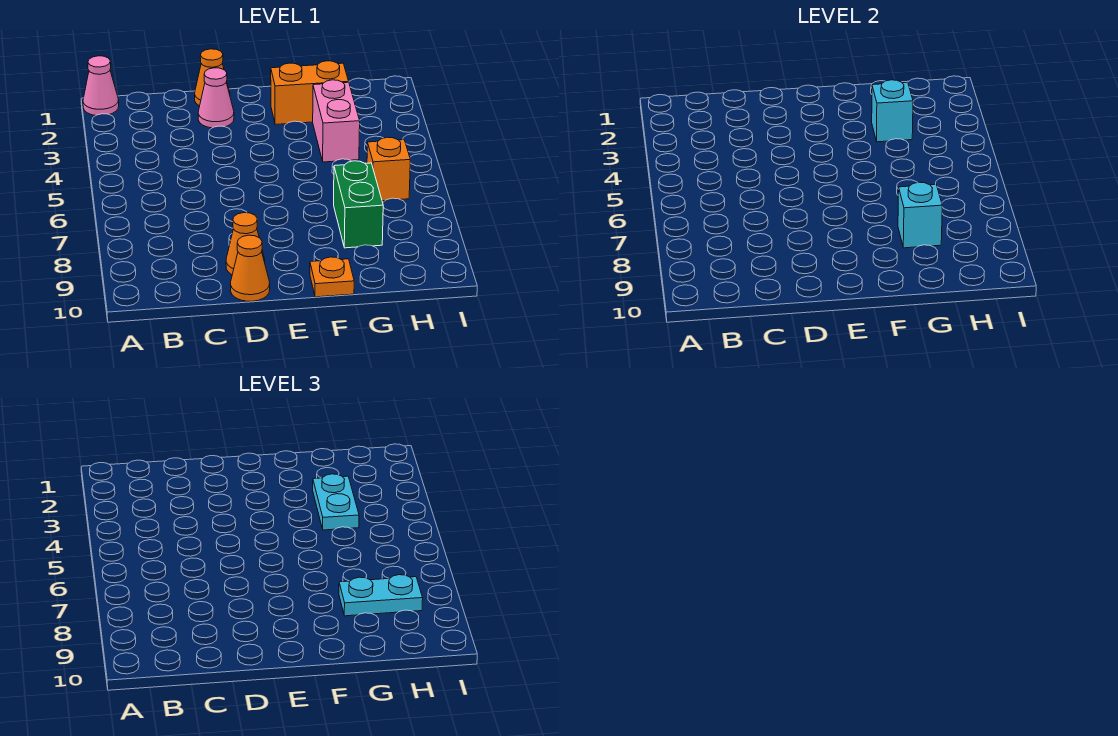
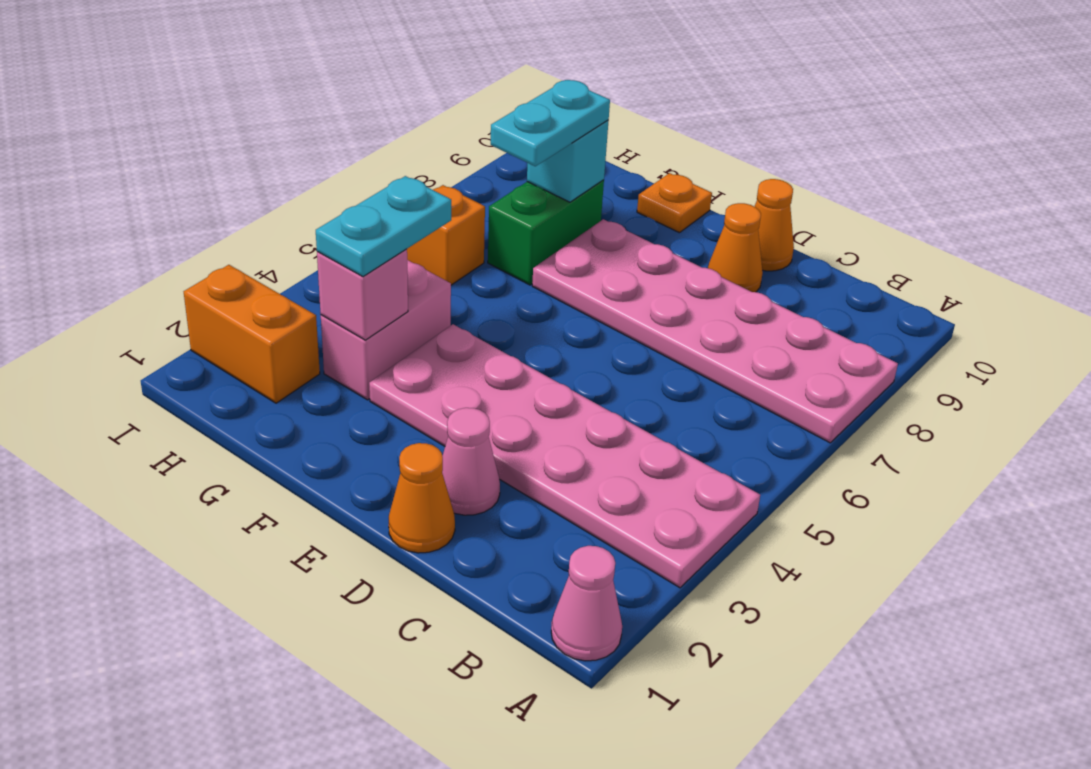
none -> pink 2x6 plate [369,324,760,588]
none -> pink 2x6 plate [532,219,898,443]
orange 1x2 brick [271,61,349,125] -> orange 1x2 brick moved to [184,265,320,403]
cyan 1x1 brick [872,80,913,142] -> pink 1x1 brick [317,249,408,340]
cyan 1x2 plate [339,575,423,616] -> cyan 1x2 plate turned to [491,80,610,166]

